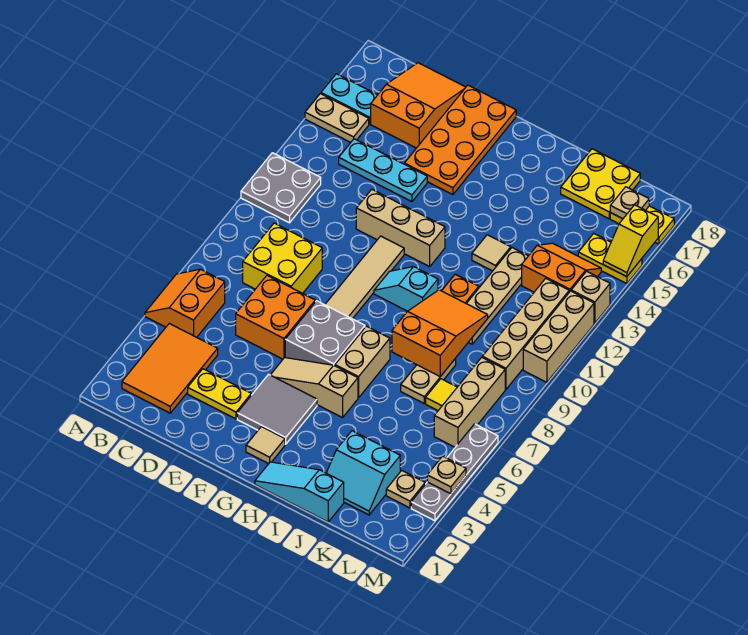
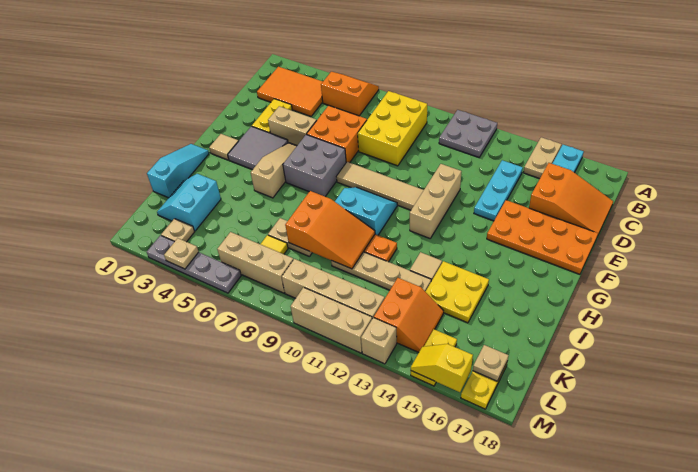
yellow 2x2 brick [243,223,322,293] -> yellow 2x3 brick [358,91,427,166]
cyan 1x2 slope [374,267,438,311] -> cyan 2x2 slope [335,187,397,235]
tan 1x2 brick [335,326,390,398] -> tan 1x2 brick moved to [268,106,317,145]
yellow 2x2 plate [561,149,640,219] -> yellow 2x2 plate moved to [426,261,489,323]

